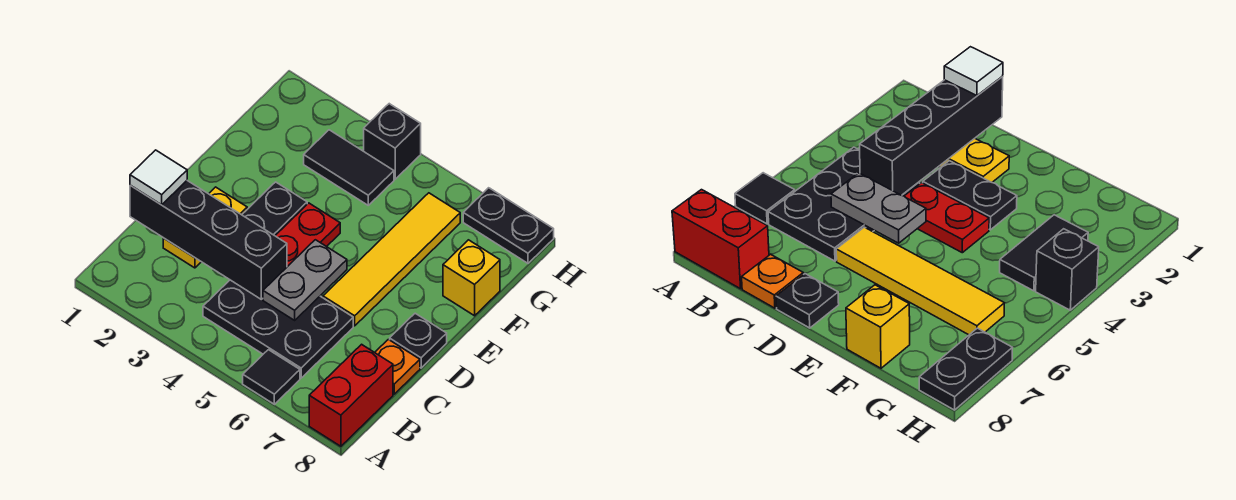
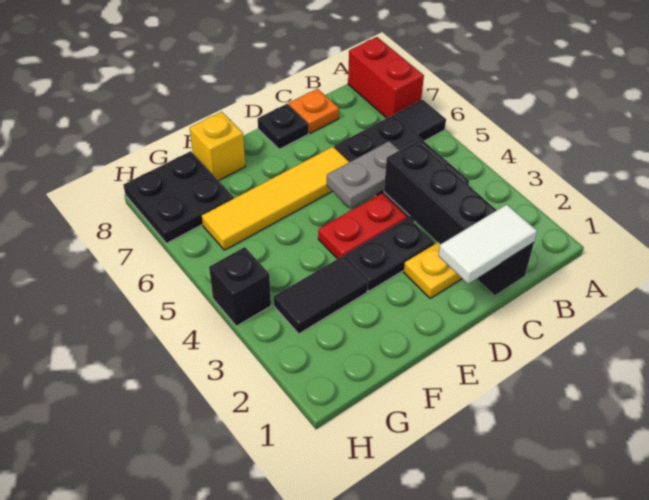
red 1x2 brick [309,344,393,446] -> red 1x2 brick turned to [348,37,424,118]
white 1x1 tile [130,150,187,205] -> white 1x2 tile [438,205,537,284]
black 1x2 tile [304,130,394,205] -> black 1x2 tile turned to [274,256,368,334]
black 1x2 plate [463,188,554,263] -> black 2x2 plate [123,151,234,243]

